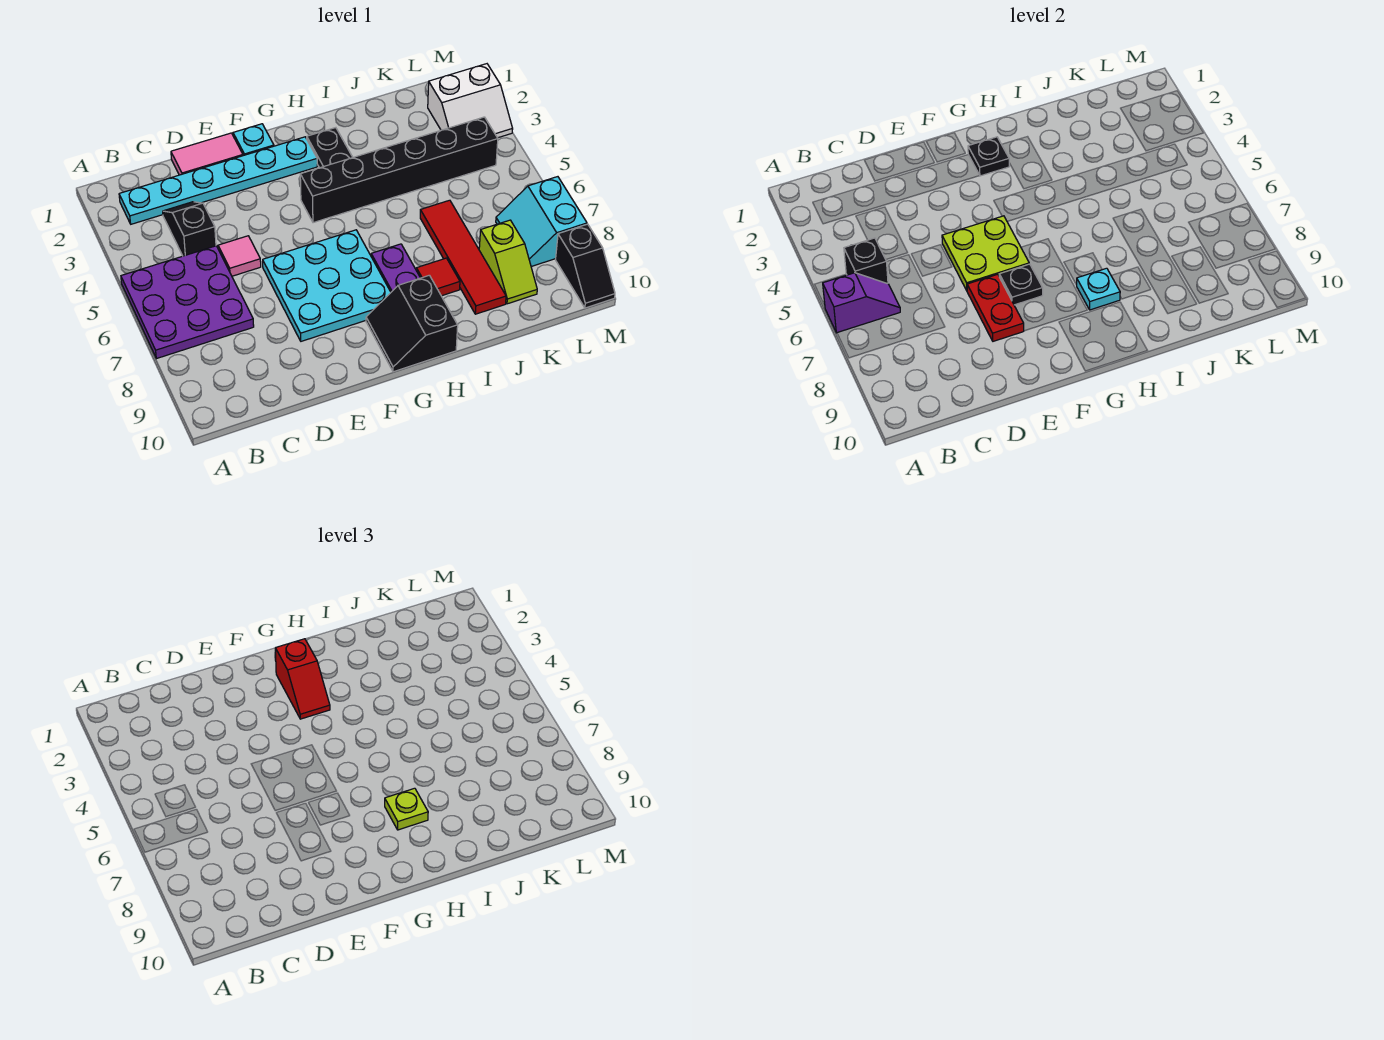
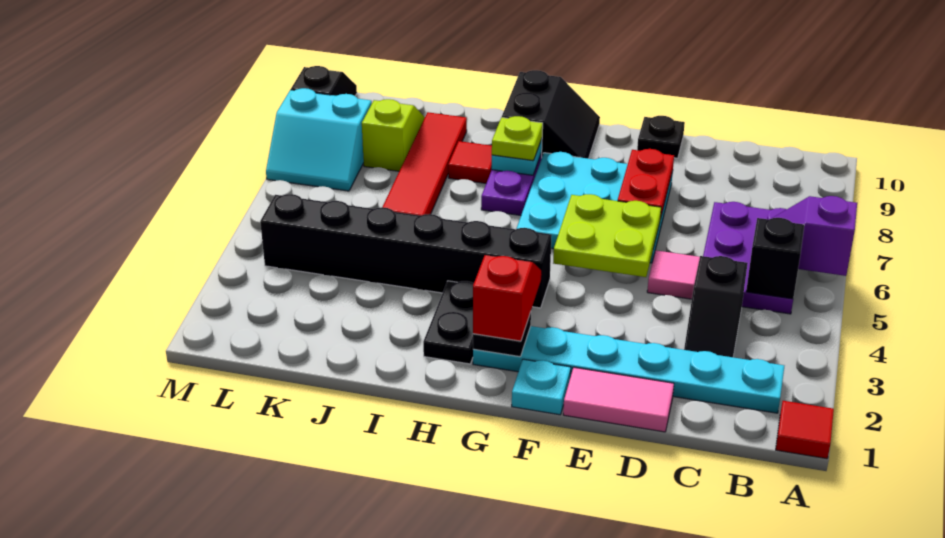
none -> red 1x1 tile [776,401,834,459]
purple 3x3 plate [121,246,254,359] -> purple 2x3 plate [703,202,793,314]
black 1x1 plate [999,264,1043,305] -> black 1x1 plate moved to [637,116,685,158]
white 2x2 slope [428,64,513,138] -> none
cyan 2x2 slope [496,177,587,267] -> cyan 2x2 slope turned to [266,88,372,191]

